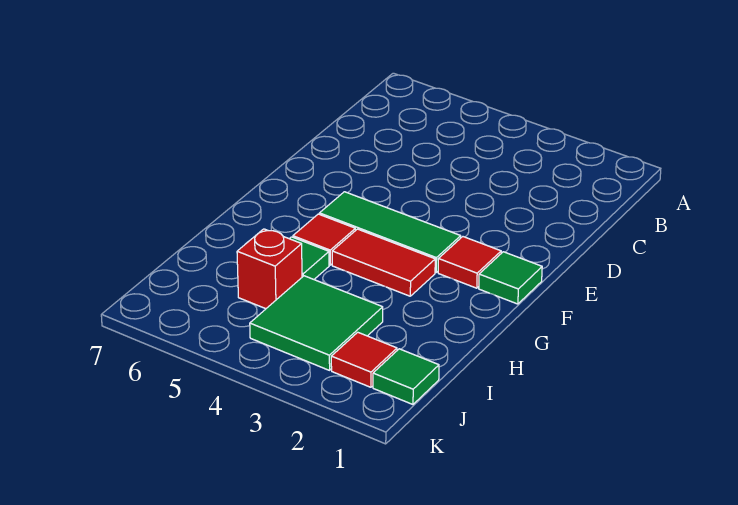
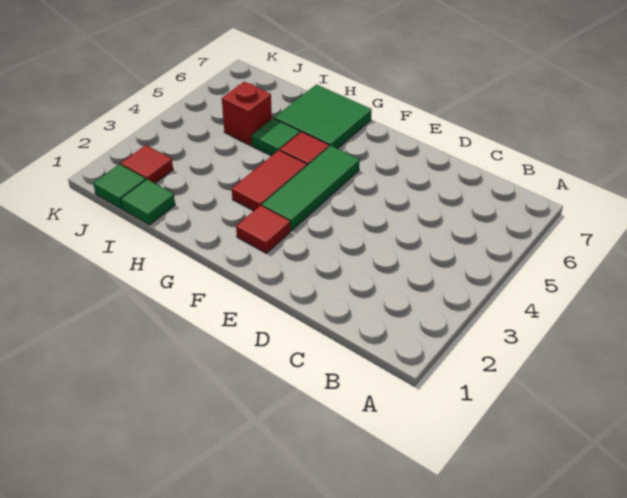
green 1x1 tile [479,252,542,304] -> green 1x1 tile moved to [121,179,175,225]
green 2x2 tile [250,276,383,370] -> green 2x2 tile moved to [274,84,372,149]

